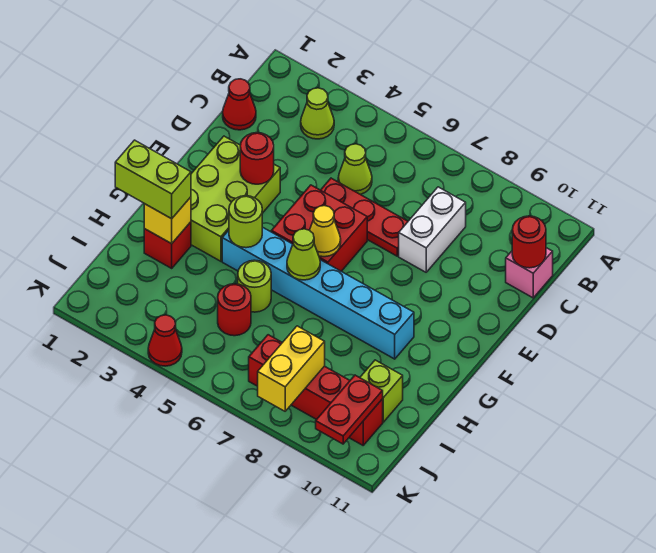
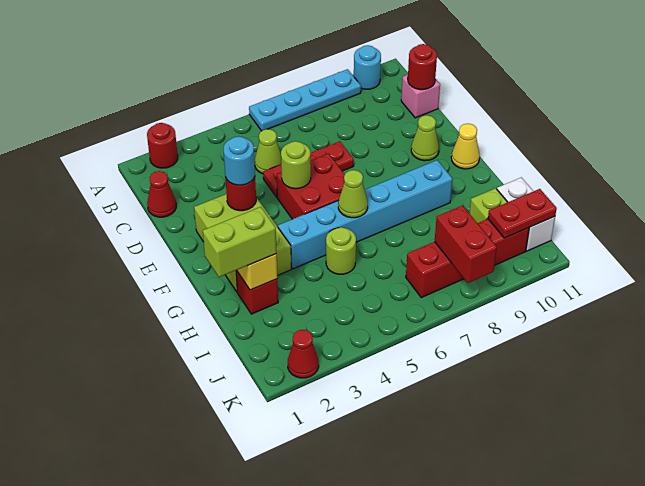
none -> cyan 1x4 plate [249,69,361,131]
none -> cyan 1x1 round brick [354,45,381,89]
lime 1x1 cone [301,88,334,139] -> lime 1x1 cone moved to [411,115,439,161]
white 1x2 brick [399,187,466,272] -> white 1x2 brick moved to [497,177,555,251]
none -> cyan 1x1 round brick [224,136,255,185]
yellow 1x1 cone [310,206,341,257] -> yellow 1x1 cone moved to [451,124,480,169]
lime 1x1 round brick [229,196,262,248] -> lime 1x1 round brick moved to [281,141,311,189]
red 1x1 round brick [218,284,251,336] -> red 1x1 round brick moved to [147,123,178,168]
yellow 1x2 brick [258,326,325,411] -> red 1x2 brick [435,206,497,283]
red 1x2 plate [316,375,383,444] -> red 1x2 plate turned to [488,189,557,238]
red 1x1 cone [148,315,182,366] -> red 1x1 cone moved to [288,330,319,378]

